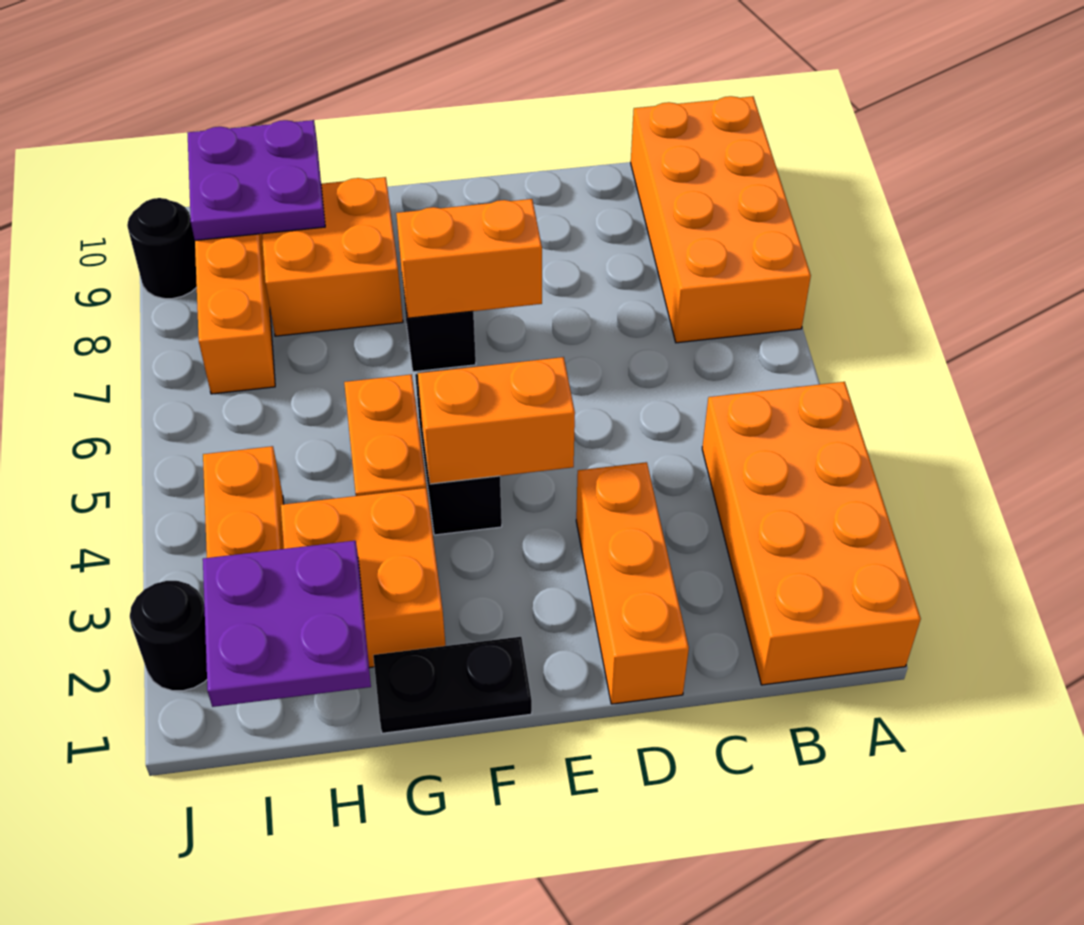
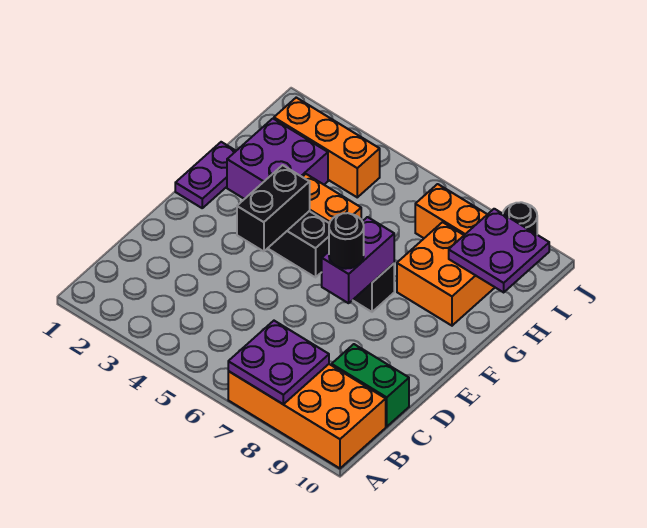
orange 2x4 brick [702,382,921,685] -> none
none -> green 1x2 brick [332,344,409,427]
orange 1x3 brick [576,462,689,704] -> none
orange 1x2 brick [418,357,575,484] -> black 1x2 brick [237,165,310,251]
orange 1x2 brick [396,199,542,318] -> purple 1x2 brick [322,217,394,303]
black 1x2 plate [373,637,532,733] -> purple 1x2 plate [175,142,236,208]
orange 2x2 brick [281,488,446,668] -> purple 2x2 brick [227,119,328,199]
purple 2x2 plate [203,541,371,707] -> purple 2x2 plate moved to [228,321,329,404]
black 1x1 round brick [130,581,207,691] -> black 1x1 round brick moved to [329,213,364,269]

